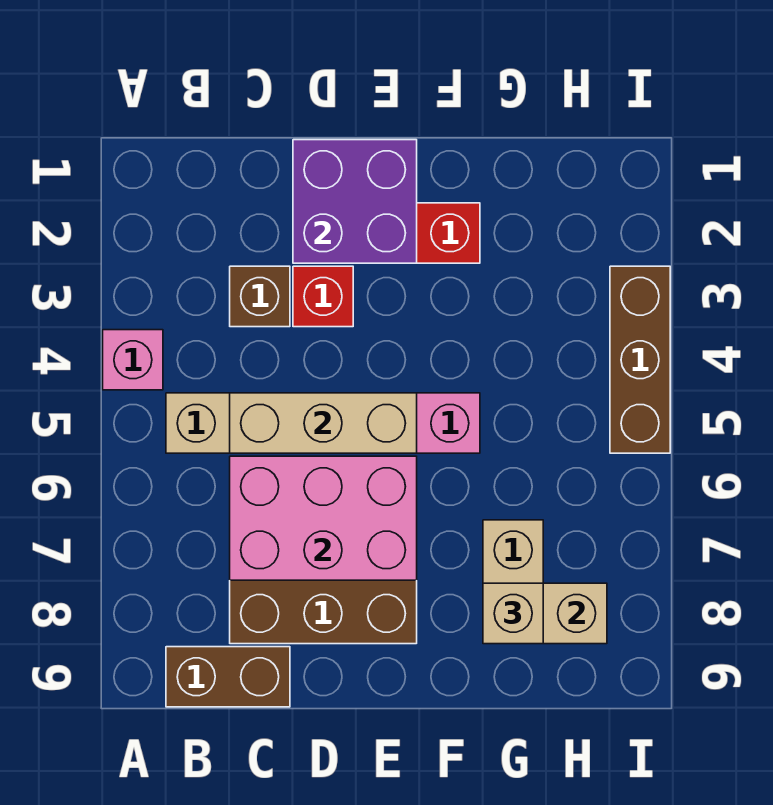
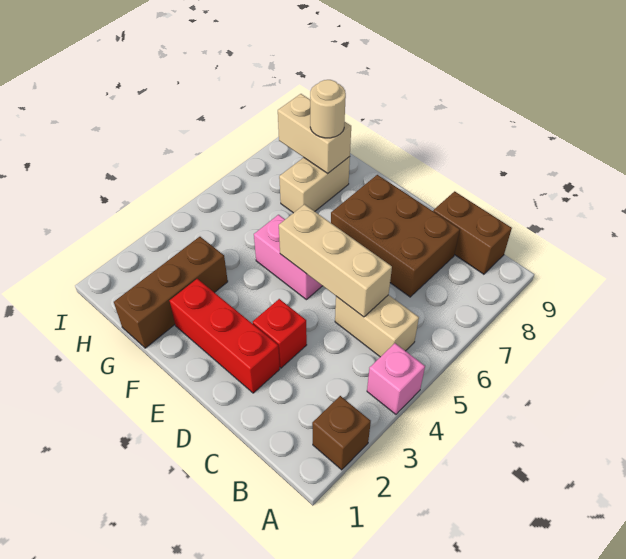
brown 1x1 brick [230,266,290,327] -> brown 1x1 brick moved to [312,396,371,470]
pink 2x3 brick [230,456,417,580] -> none
purple 2x2 brick [293,140,417,263] -> none
tan 1x1 brick [483,583,543,644] -> tan 1x1 round brick [310,80,346,138]
brown 1x3 brick [610,266,670,453] -> brown 1x3 brick moved to [114,237,228,348]

